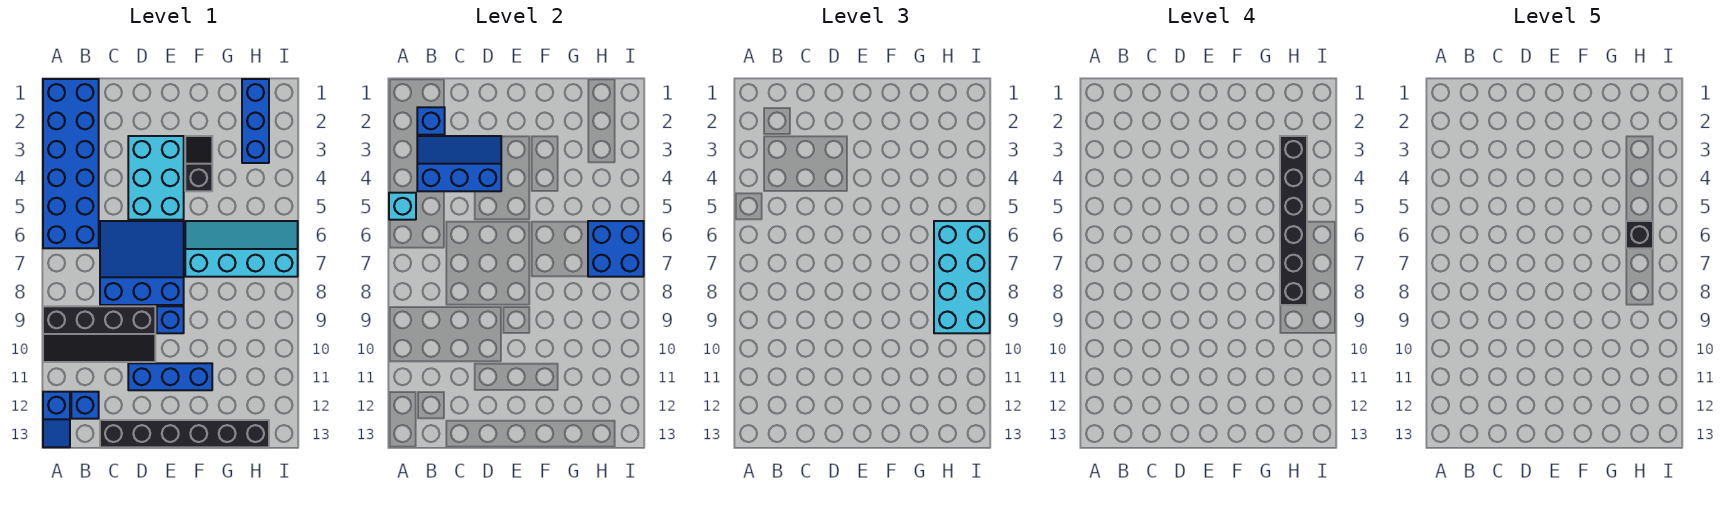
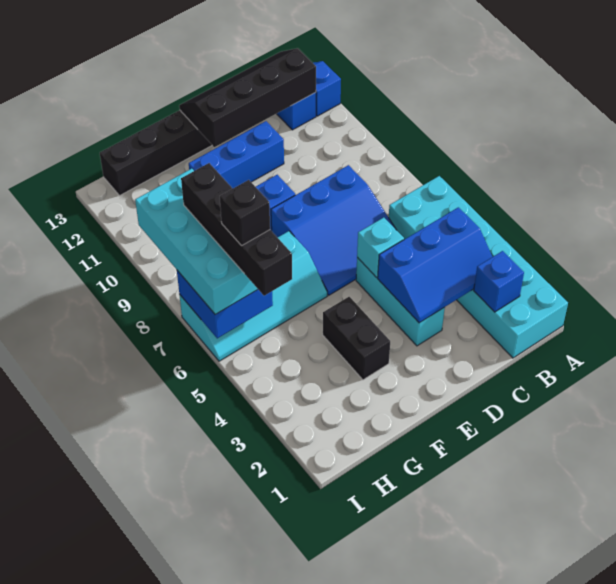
blue 2x6 brick [43,79,99,248] -> cyan 2x6 brick [389,176,568,358]
cyan 1x1 brick [389,193,416,220] -> cyan 1x1 brick moved to [357,218,404,278]
black 2x4 slope [43,306,155,362] -> black 2x4 slope moved to [179,48,316,147]
cyan 2x3 brick [128,136,184,220] -> cyan 1x3 brick [356,258,445,346]
black 1x2 slope [185,136,212,191] -> black 1x2 brick [323,297,390,380]
blue 1x3 brick [242,79,269,163] -> none
black 1x6 brick [1280,136,1307,305] -> black 1x4 brick [181,163,292,296]

